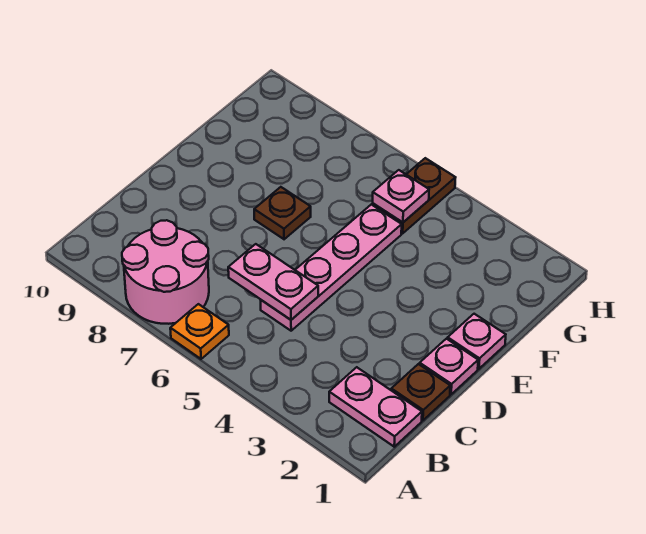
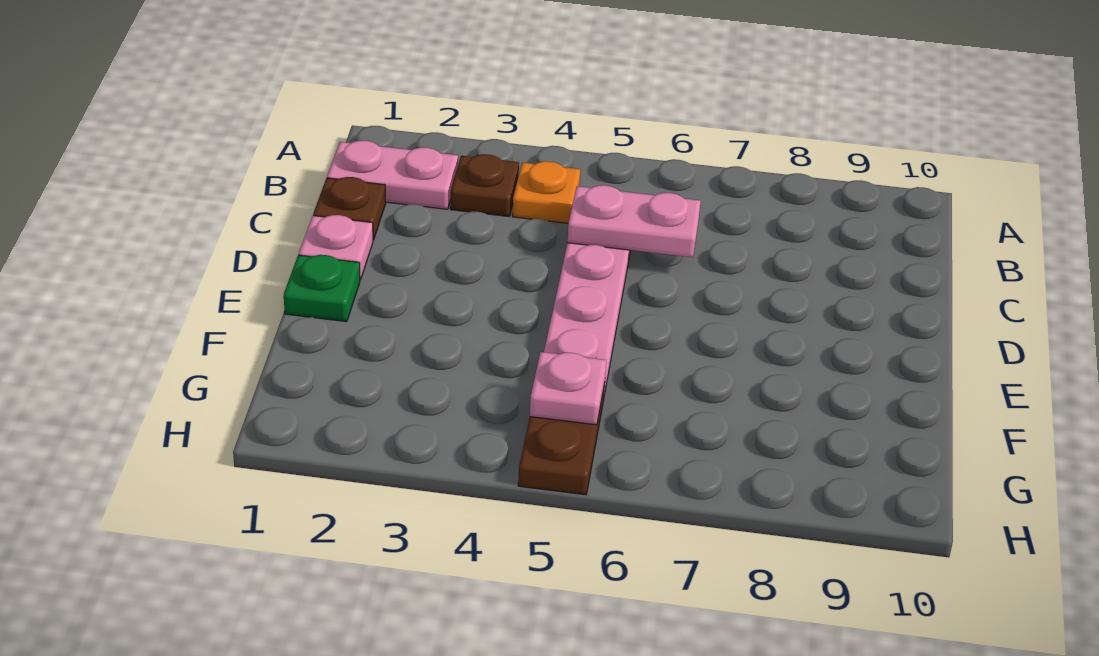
orange 1x1 plate [170,304,229,359] -> orange 1x1 plate moved to [513,161,580,223]
pink 2x2 round brick [122,220,209,324] -> none
pink 1x1 plate [448,314,506,369] -> green 1x1 plate [284,255,360,322]
brown 1x1 plate [254,187,311,239] -> brown 1x1 plate moved to [451,154,519,216]

